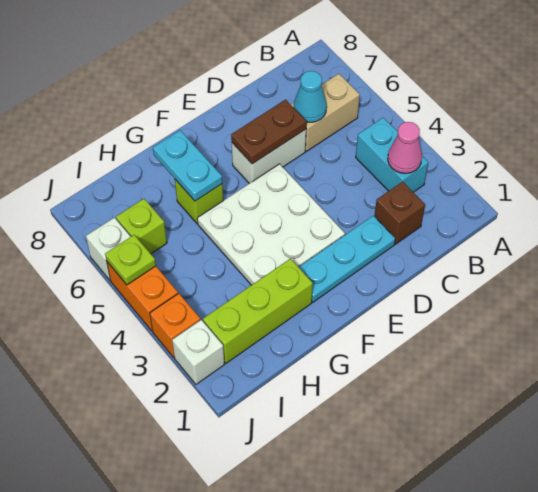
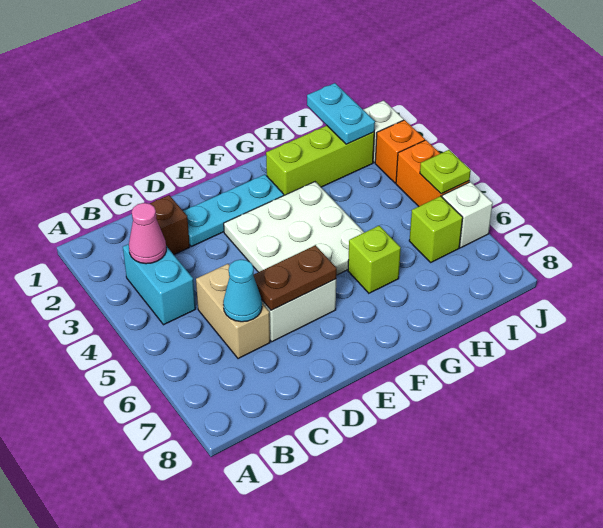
tan 1x2 brick [291,74,360,151] -> tan 1x2 brick turned to [196,264,270,359]
cyan 1x2 plate [153,130,222,201] -> cyan 1x2 plate moved to [307,83,375,144]

